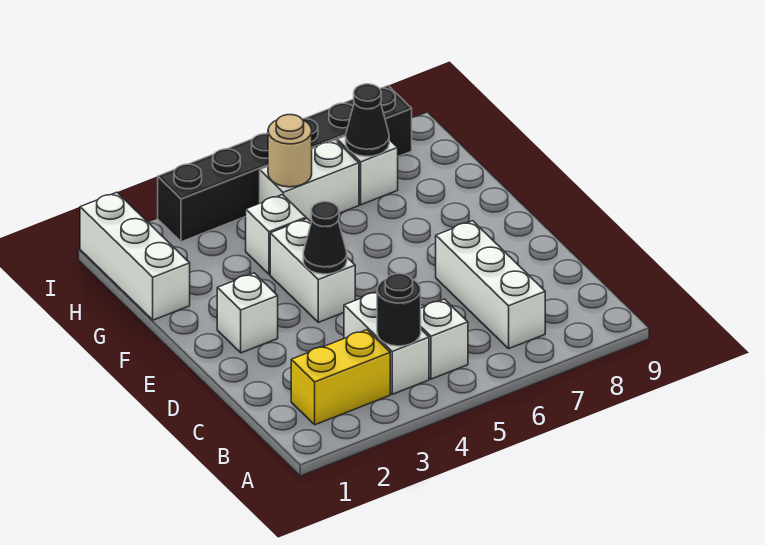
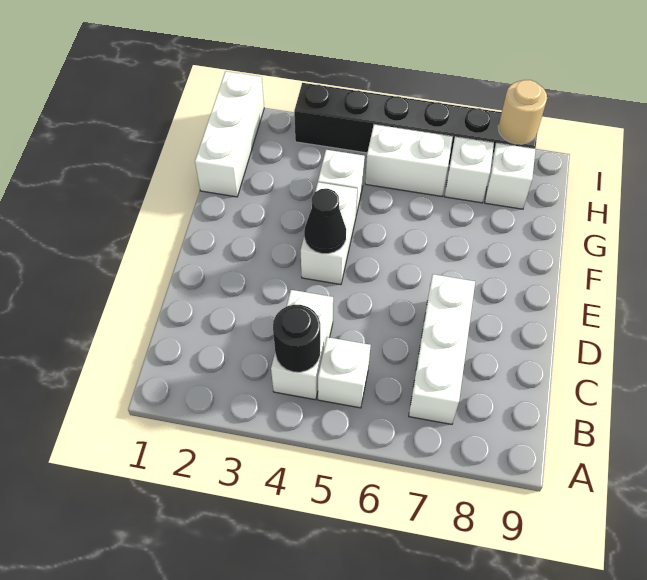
yellow 1x2 brick [291,330,390,425] -> none
white 1x1 brick [217,273,278,353] -> white 1x1 brick moved to [485,143,535,209]
tan 1x1 round brick [268,115,312,187] -> tan 1x1 round brick moved to [498,80,547,144]
black 1x1 cone [346,84,389,156] -> none

